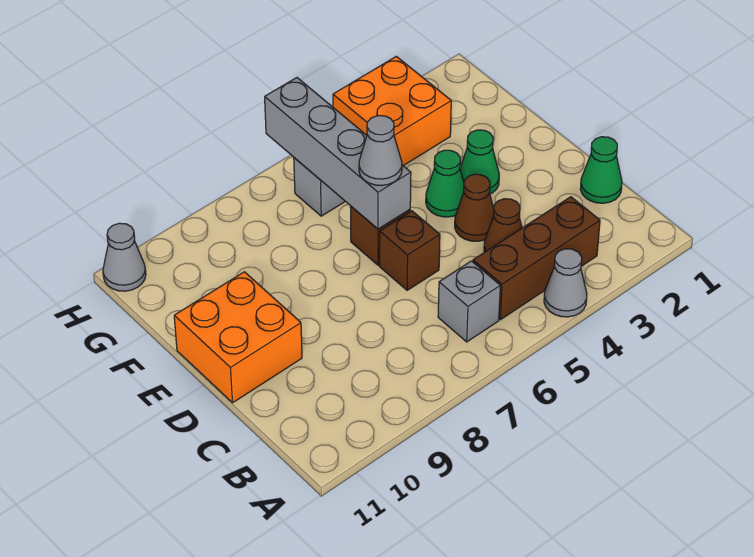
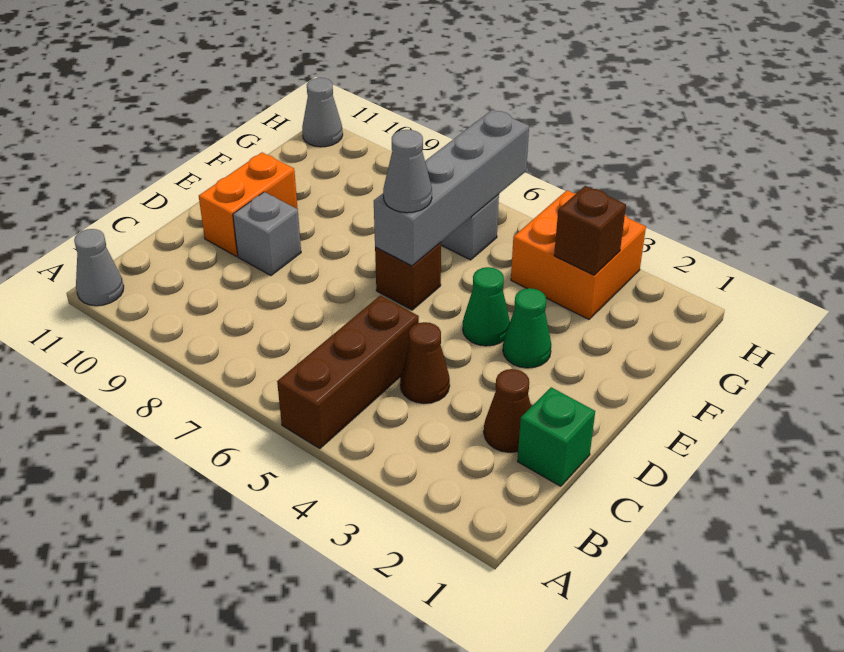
grey 1x1 cone [544,249,587,317] -> grey 1x1 cone moved to [74,229,124,306]
brown 1x3 brick [473,197,600,320] -> brown 1x3 brick turned to [277,295,419,449]
grey 1x1 brick [438,261,500,342] -> grey 1x1 brick moved to [233,192,301,275]
green 1x1 cone [580,137,622,203] -> green 1x1 brick [518,387,595,486]
brown 1x1 cone [455,174,494,241] -> brown 1x1 cone moved to [484,369,531,452]
brown 1x1 brick [379,211,440,290] -> brown 1x1 brick moved to [554,186,626,275]
orange 2x2 brick [174,272,302,403] -> orange 1x2 brick [199,152,298,256]

